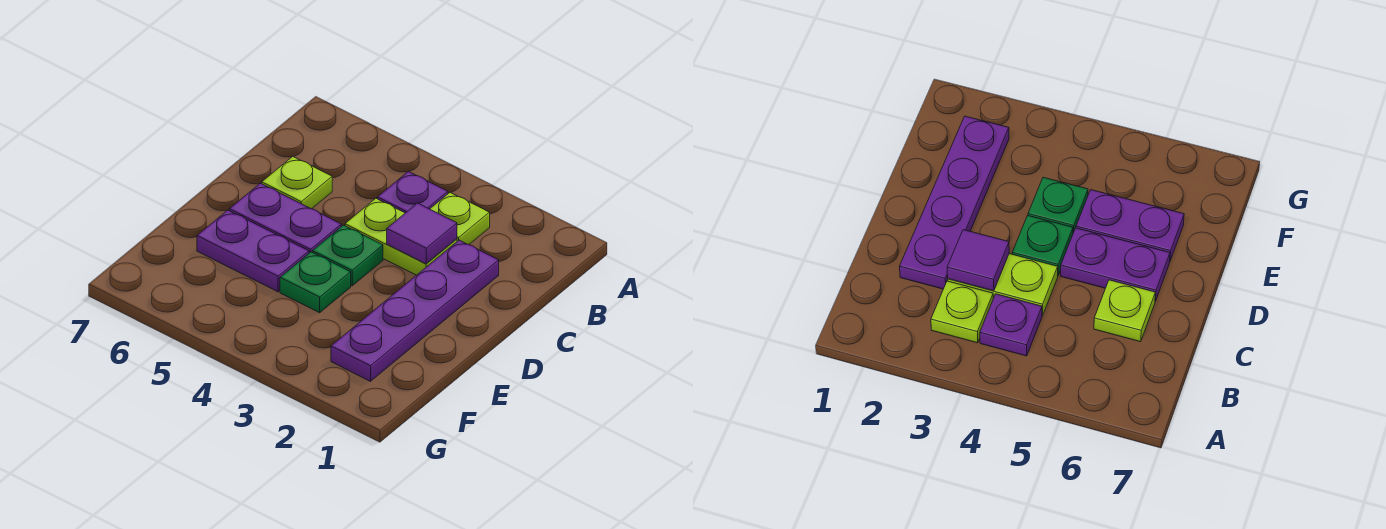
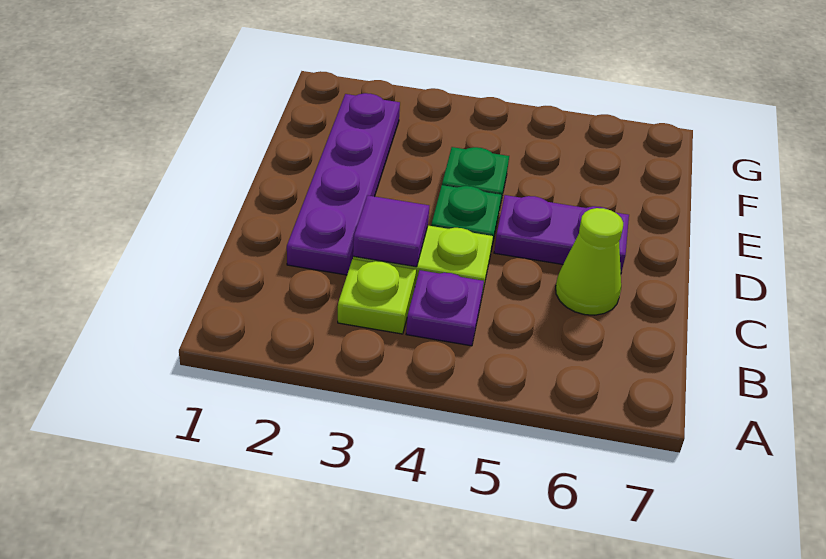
lime 1x1 plate [261,157,332,209] -> lime 1x1 cone [556,208,623,315]
purple 1x2 plate [197,210,309,292] -> none

